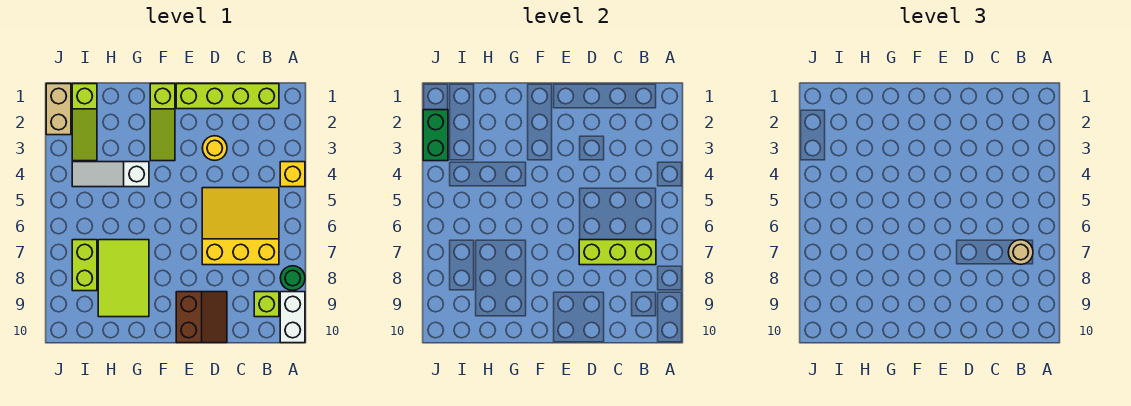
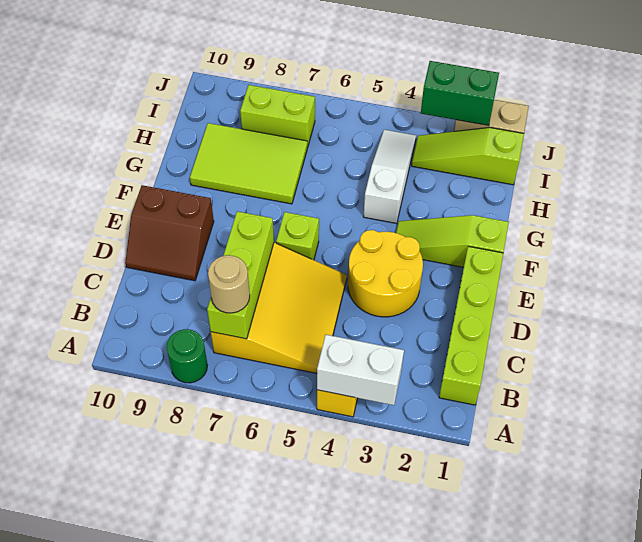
white 1x2 brick [280,292,305,343] -> white 1x2 brick moved to [317,335,404,405]
lime 1x1 brick [254,292,279,317] -> lime 1x1 brick moved to [276,212,319,260]
yellow 1x1 round brick [202,136,227,160] -> yellow 2x2 round brick [348,230,423,317]

